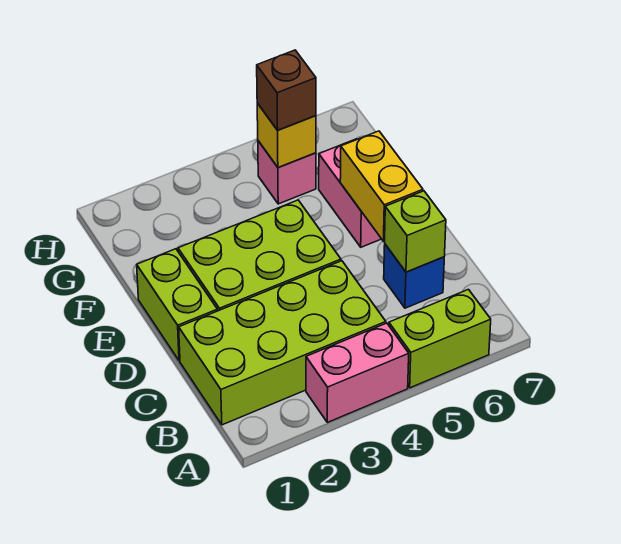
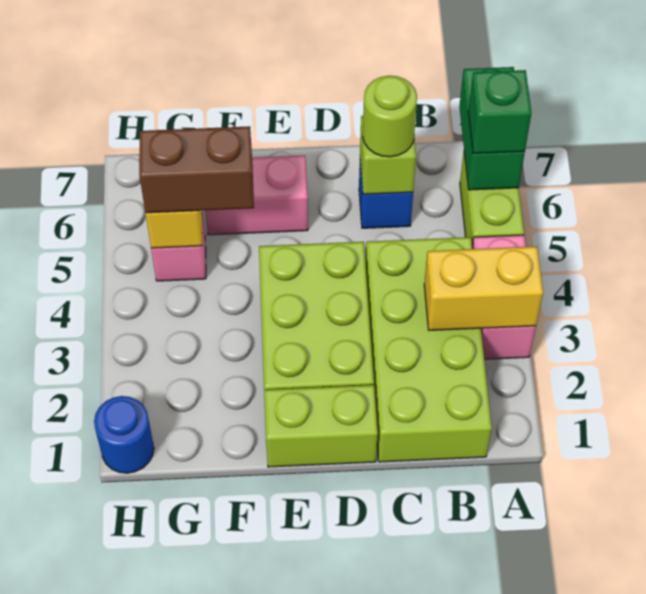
none -> green 1x2 brick [459,67,525,190]
none -> green 1x1 brick [468,70,532,153]
none -> lime 1x1 round brick [363,76,417,157]
yellow 1x2 brick [340,131,423,241] -> yellow 1x2 brick moved to [424,246,543,330]
brown 1x1 brick [257,50,316,130] -> brown 1x2 brick [139,126,254,213]
none -> blue 1x1 round brick [94,396,154,473]

